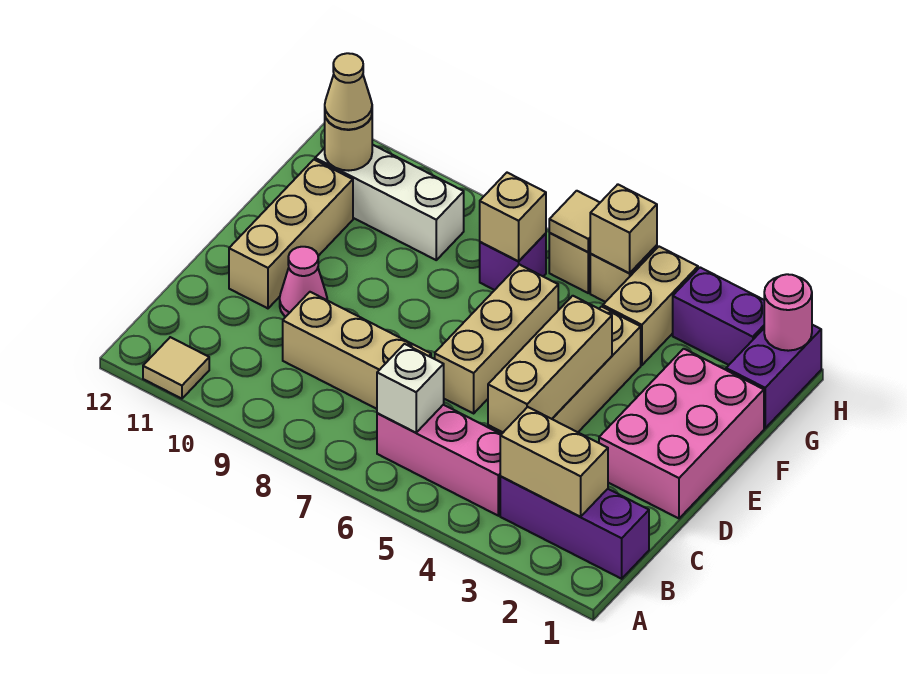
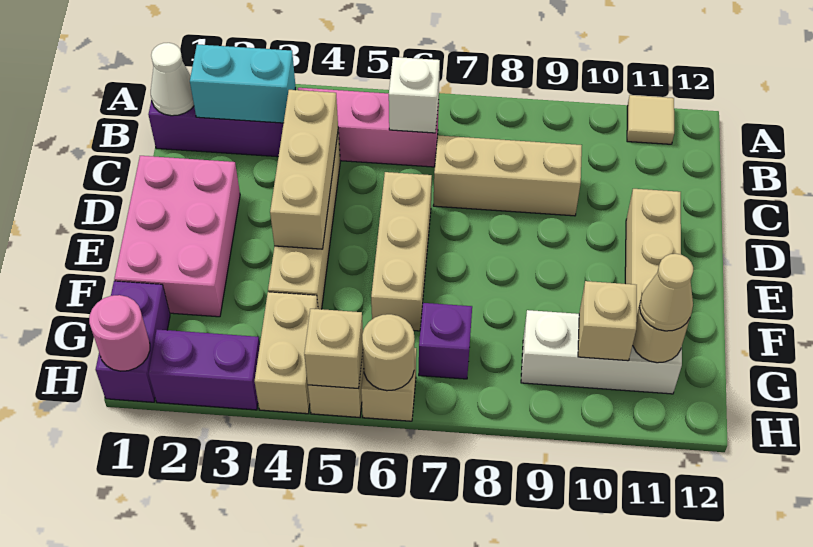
none -> white 1x1 cone [151,43,194,116]
tan 1x2 brick [500,407,608,517] -> cyan 1x2 brick [190,44,296,123]
pink 1x1 cone [280,247,327,317] -> none
tan 1x1 brick [480,173,546,261] -> tan 1x1 brick moved to [578,281,637,361]
tan 1x1 tile [549,191,600,252] -> tan 1x1 round brick [362,314,415,391]

